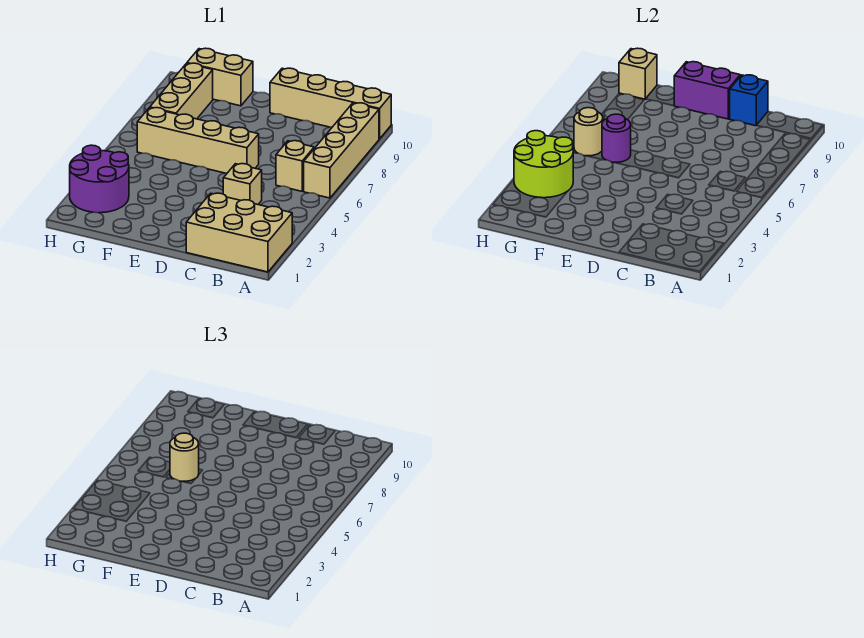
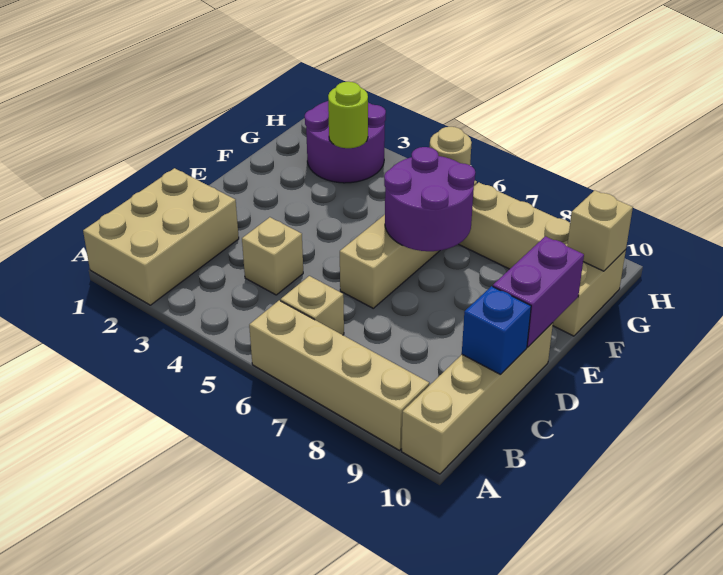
purple 1x1 round brick [602,114,631,162] -> purple 2x2 round brick [384,147,475,251]
tan 1x1 round brick [170,433,199,481] -> none
lime 2x2 round brick [514,131,573,198] -> lime 1x1 round brick [328,82,368,148]

